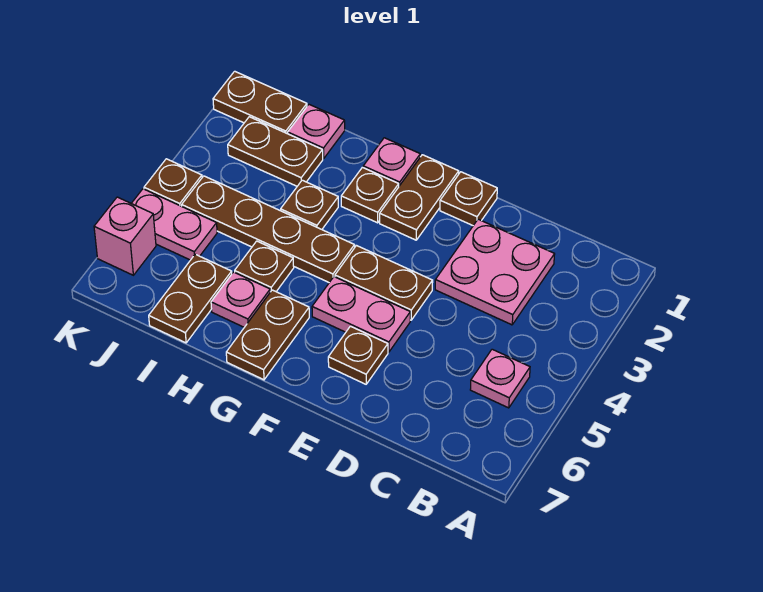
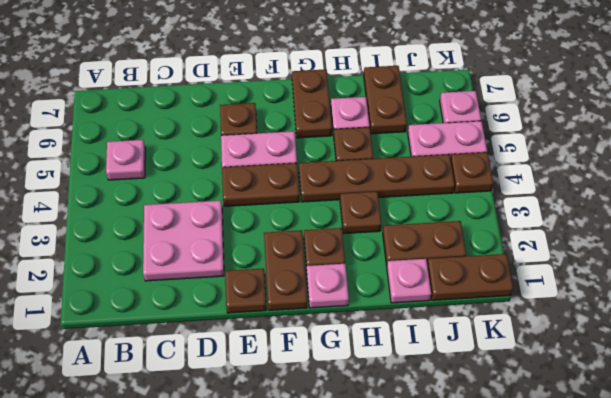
pink 1x1 brick [94,197,156,275] -> pink 1x1 plate [440,91,481,123]

